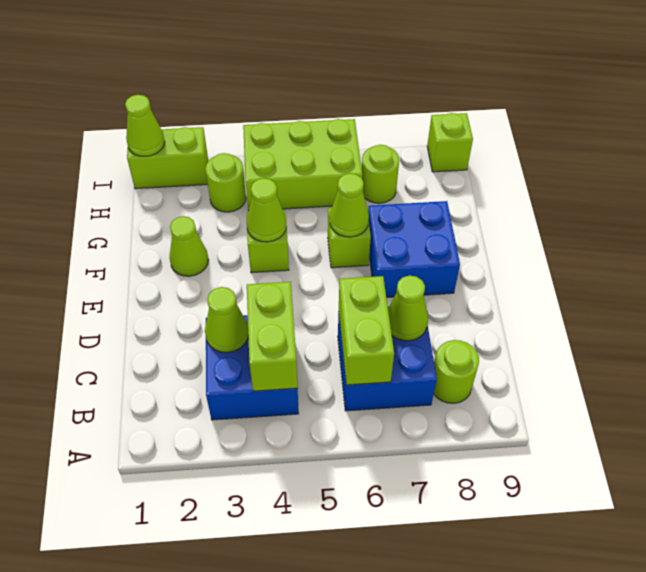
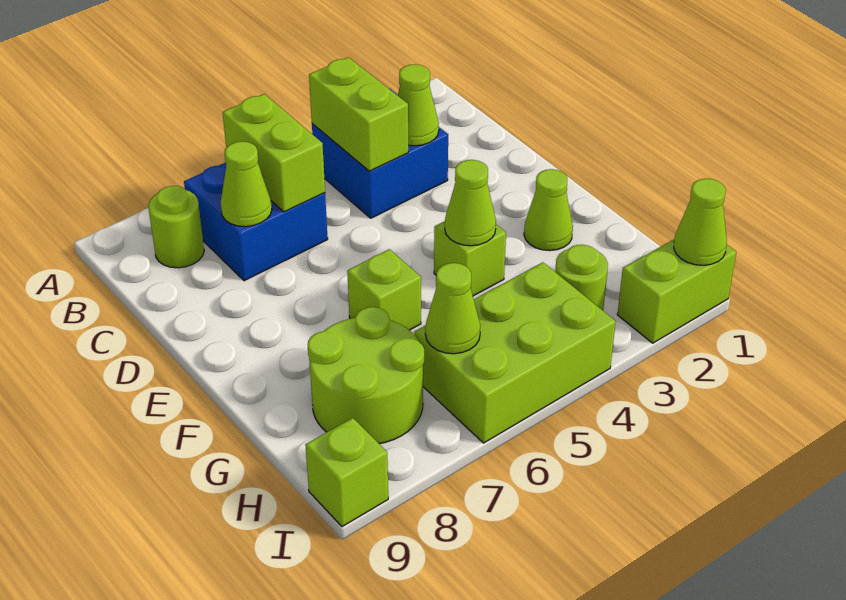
blue 2x2 brick [368,201,460,298] -> none
lime 1x1 cone [330,173,369,237] -> lime 1x1 cone moved to [425,263,480,354]
lime 1x1 round brick [362,145,399,203] -> lime 2x2 round brick [308,307,424,444]

